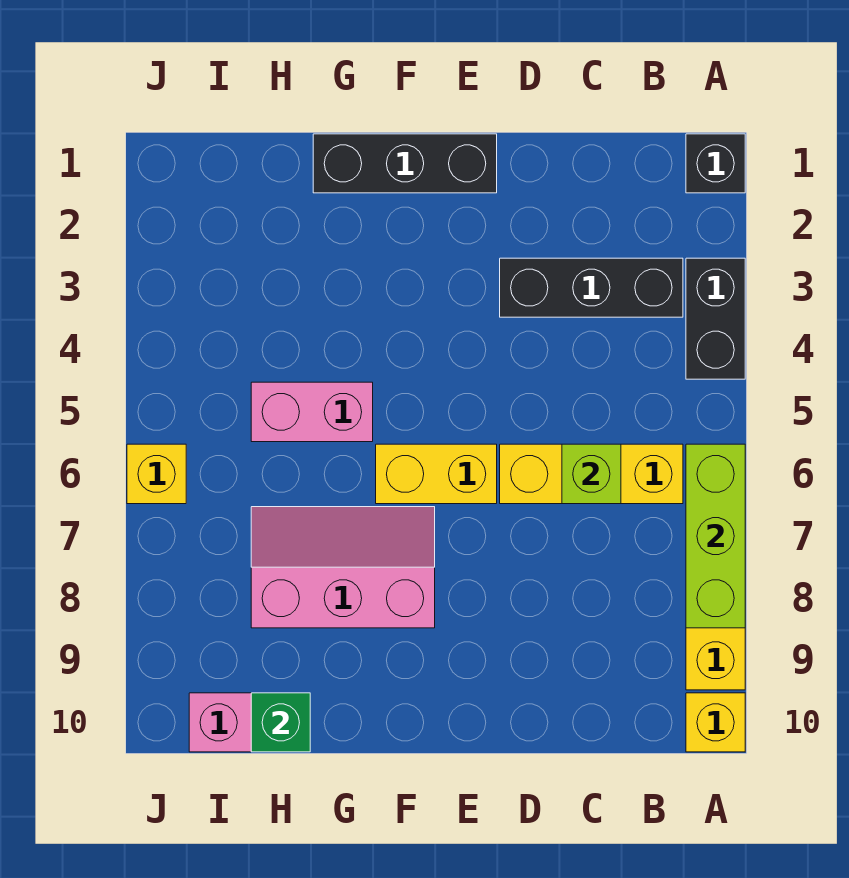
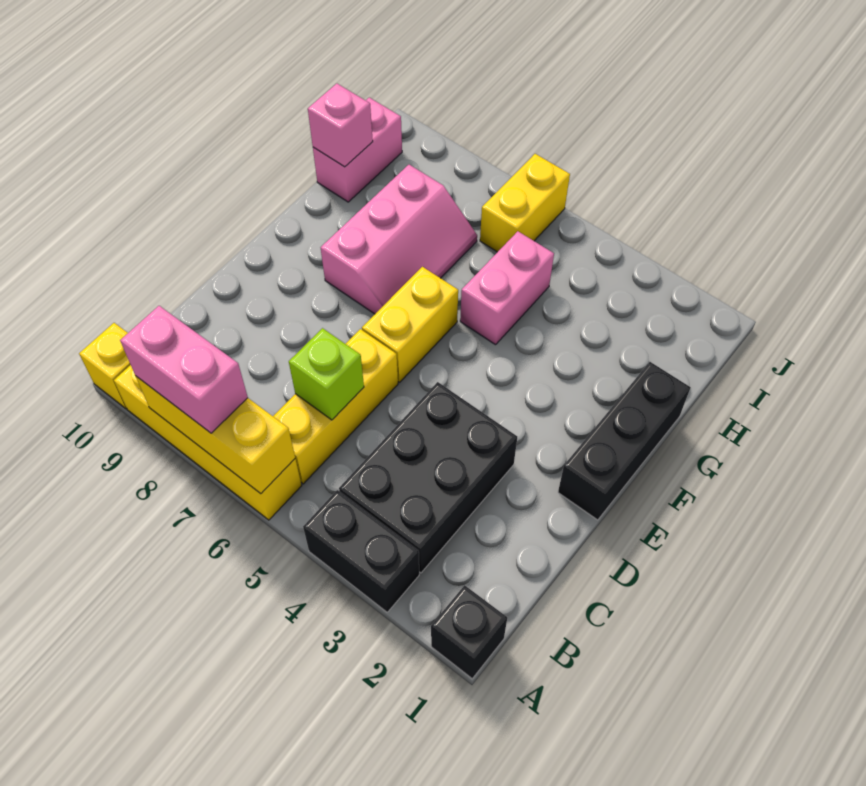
lime 1x3 brick [686,444,745,628] -> yellow 1x3 brick [136,376,295,494]
none -> pink 1x2 brick [120,306,248,433]
black 1x3 brick [500,258,683,317] -> black 2x3 brick [339,382,517,573]
green 1x1 brick [251,693,310,752] -> pink 1x1 brick [308,84,373,167]
yellow 1x1 brick [127,444,186,504] -> yellow 1x2 brick [480,154,570,252]

